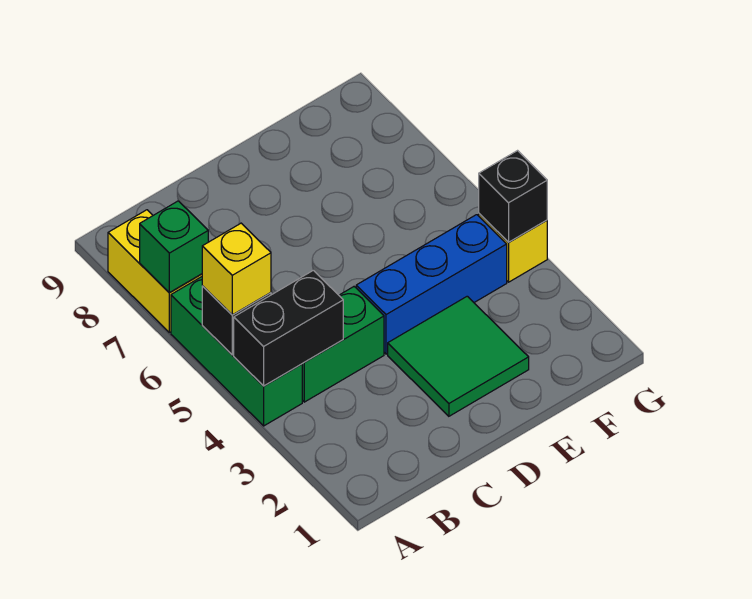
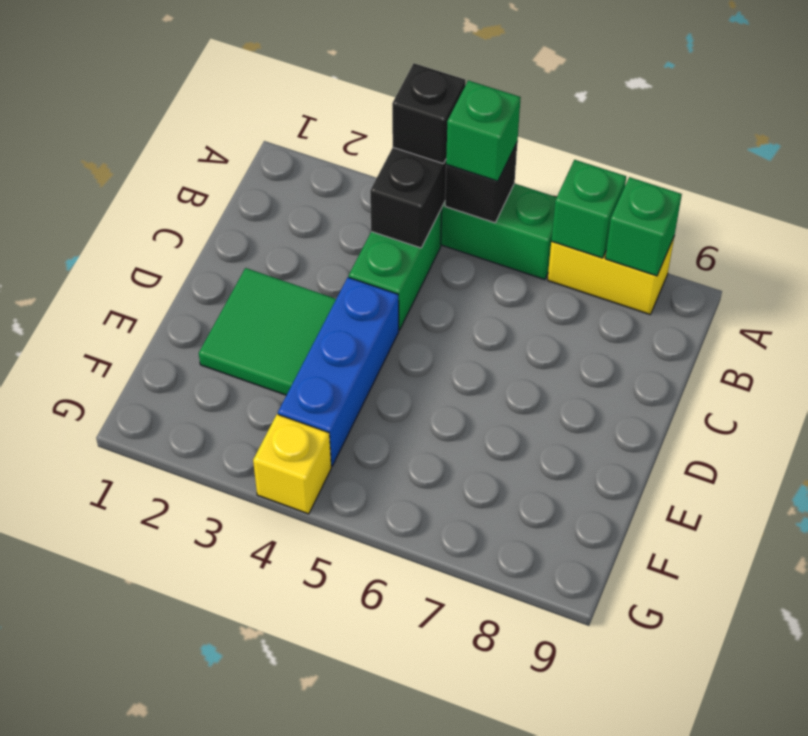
yellow 1x1 brick [202,223,271,315] -> green 1x1 brick [446,80,521,181]
none -> green 1x1 brick [605,177,682,276]
black 1x1 brick [479,151,547,242] -> black 1x1 brick moved to [392,63,465,164]

